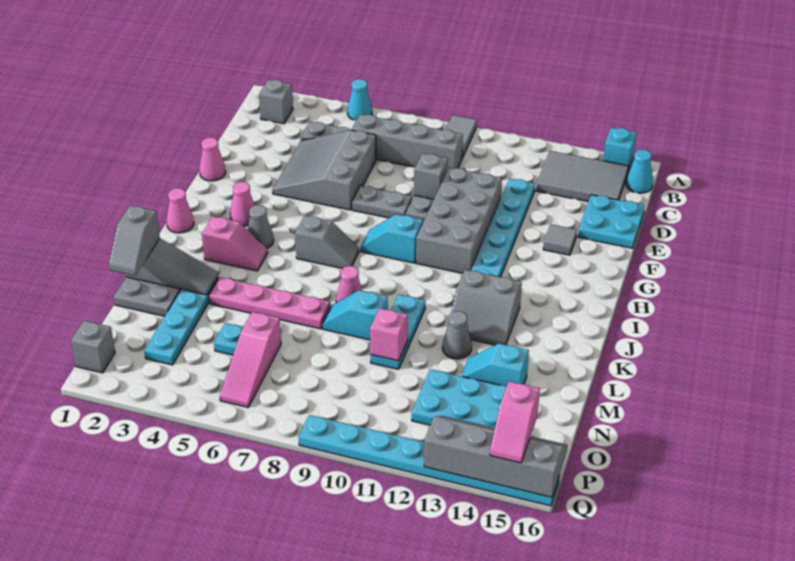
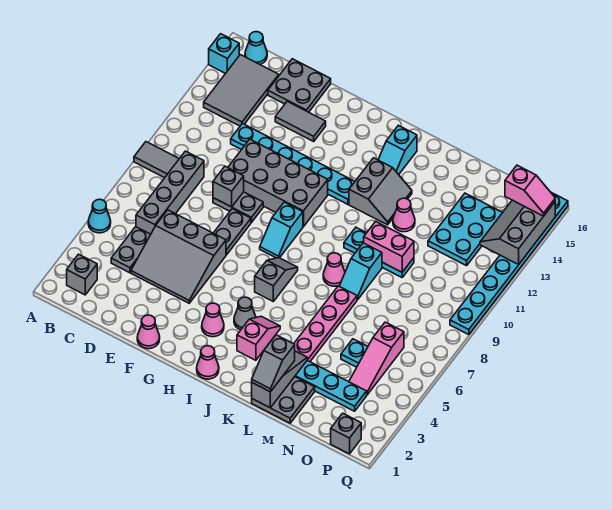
cyan 2x2 plate [578,195,645,248] -> grey 2x2 plate [268,59,331,112]
grey 1x1 tile [543,224,577,255] -> grey 1x2 tile [275,101,326,141]
grey 1x2 slope [109,206,160,276] -> grey 1x2 slope turned to [252,335,295,392]
grey 1x1 cone [442,311,472,359] -> pink 1x1 cone [393,198,415,232]
pink 1x1 brick [370,308,408,361] -> pink 1x2 brick [364,221,414,272]
cyan 1x2 slope [462,344,529,387] -> cyan 1x2 slope moved to [378,125,417,175]
pink 1x3 slope [220,312,281,407] -> pink 1x3 slope turned to [349,322,404,395]
grey 2x4 slope [424,416,568,497] -> grey 2x3 slope [480,200,555,265]

